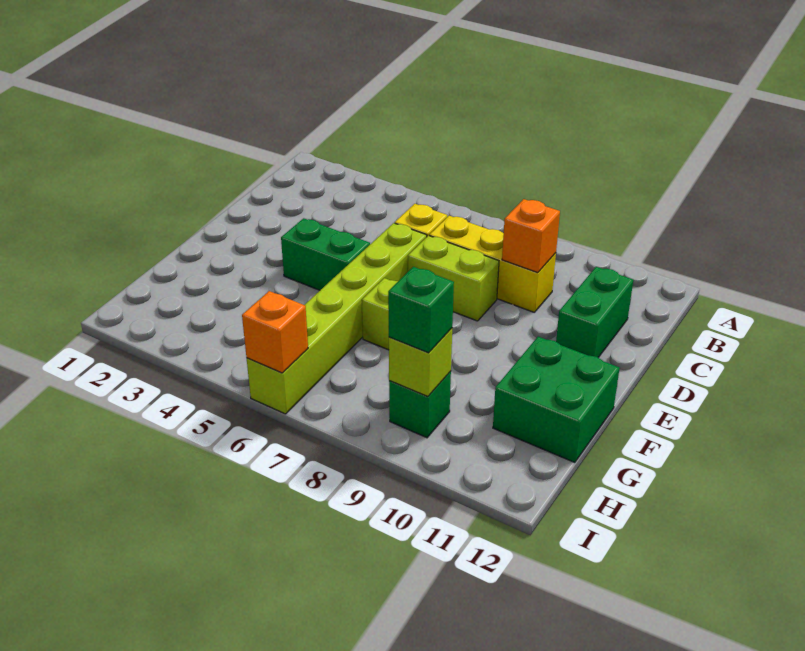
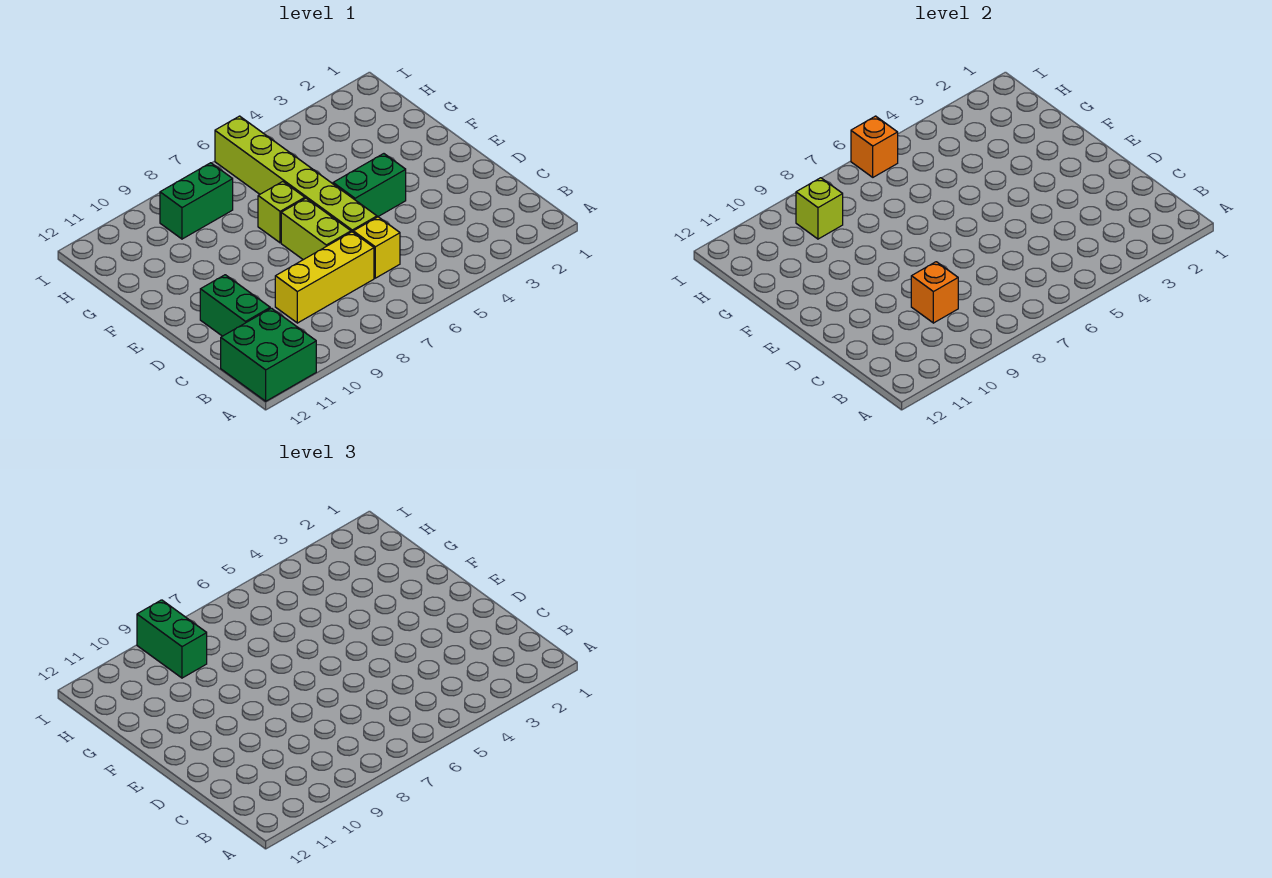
lime 1x2 brick [408,236,499,321] -> lime 1x2 brick turned to [281,198,351,260]
green 2x2 brick [493,337,620,462] -> green 2x2 brick moved to [221,308,316,401]
green 1x1 brick [389,371,451,438] -> green 1x2 brick [160,163,233,239]
green 1x1 brick [388,267,454,353] -> green 1x2 brick [137,600,207,678]

